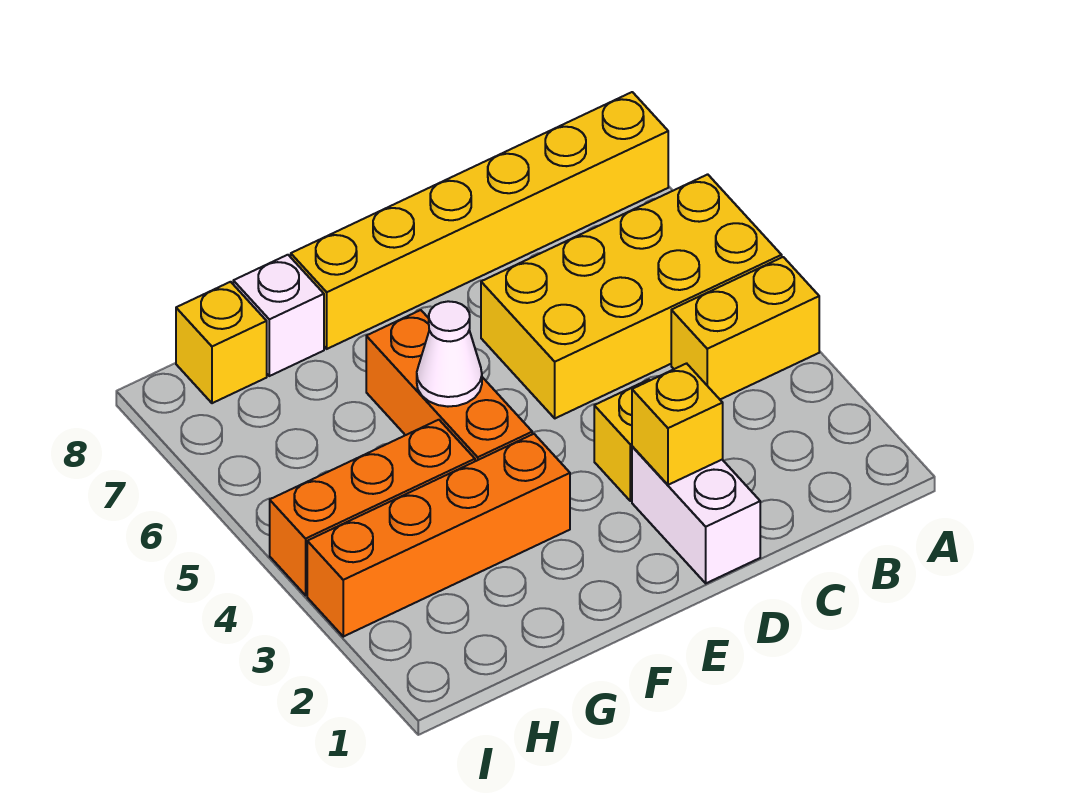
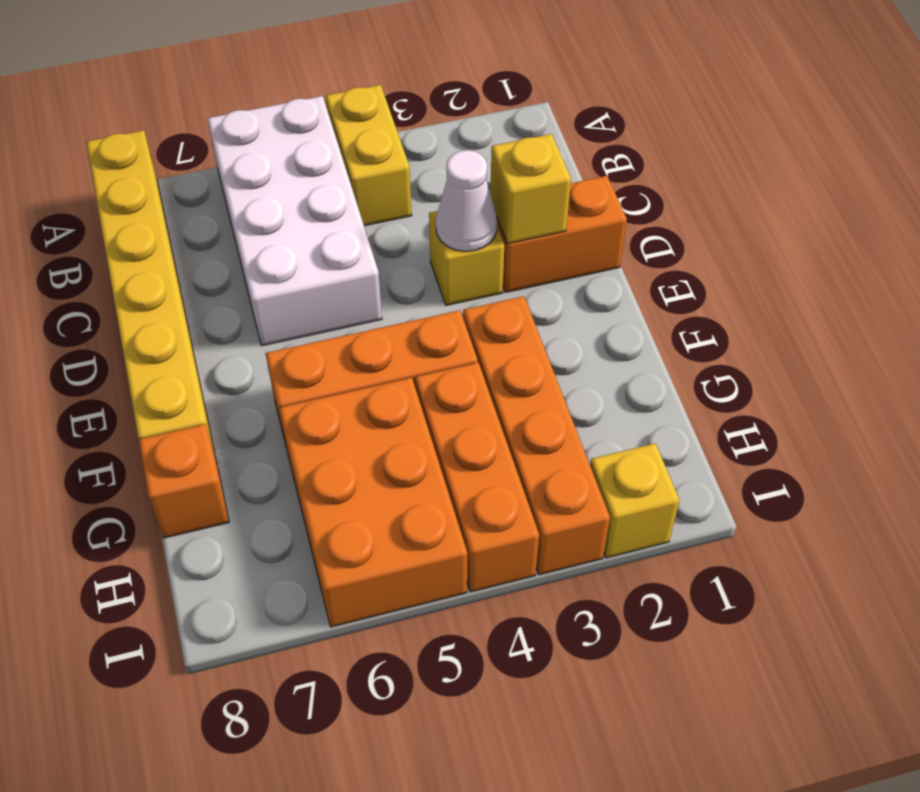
yellow 2x4 brick [481,174,782,418] -> white 2x4 brick [207,96,382,346]
white 1x2 brick [632,446,760,583] -> orange 1x2 brick [497,176,627,292]
white 1x1 cone [417,301,482,407] -> white 1x1 cone moved to [436,150,497,252]
none -> orange 2x3 brick [279,378,467,627]
white 1x1 brick [233,255,324,376] -> orange 1x1 brick [139,424,229,538]
yellow 1x1 brick [176,282,267,403] -> yellow 1x1 brick moved to [590,443,680,558]

